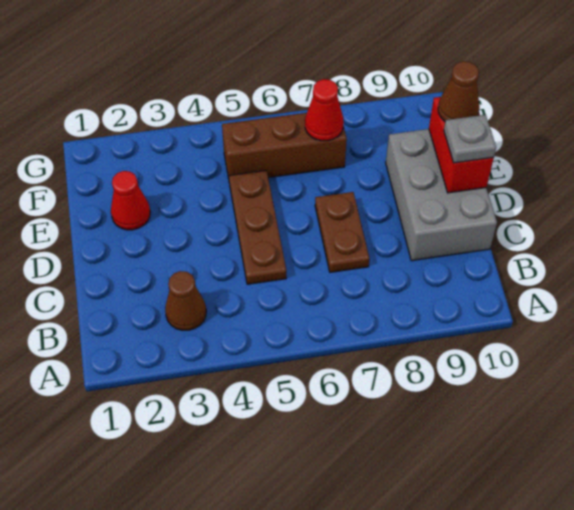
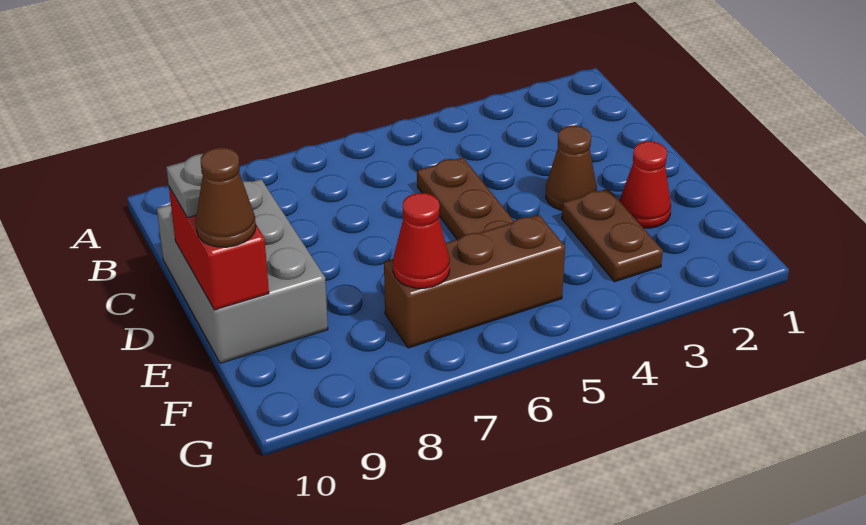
brown 1x1 cone [165,271,206,330] -> brown 1x1 cone moved to [546,126,597,210]
brown 1x2 plate [315,192,369,272] -> brown 1x2 plate moved to [562,189,663,282]

